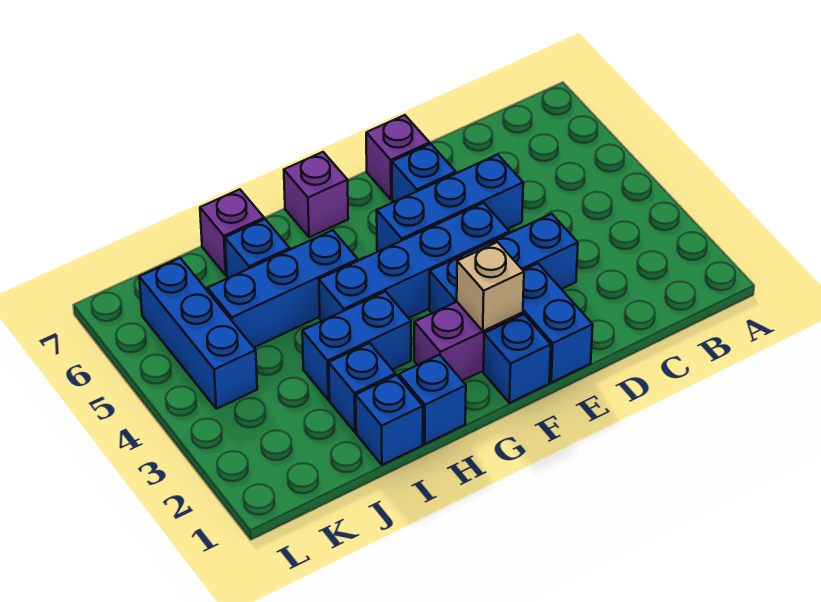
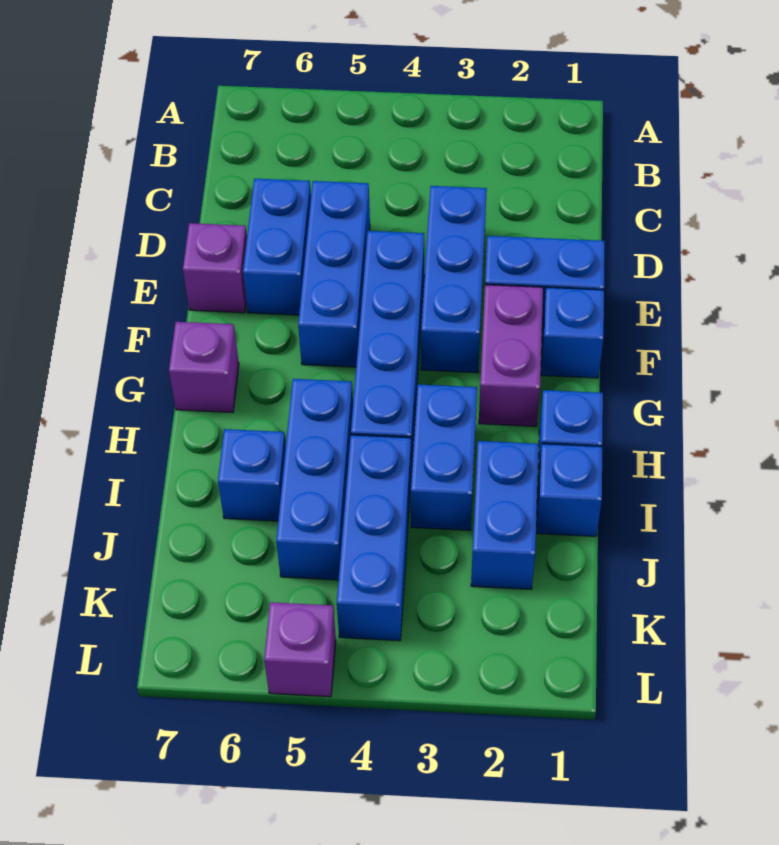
blue 1x1 brick [392,144,456,202] -> blue 1x2 brick [243,179,311,315]
tan 1x1 brick [457,242,524,331] -> none
blue 1x1 brick [329,343,395,432] -> blue 1x2 brick [471,441,538,589]
purple 1x1 brick [200,189,264,275] -> purple 1x1 brick moved to [264,602,336,697]
blue 1x3 brick [139,258,257,409] -> blue 1x3 brick turned to [337,435,411,641]

